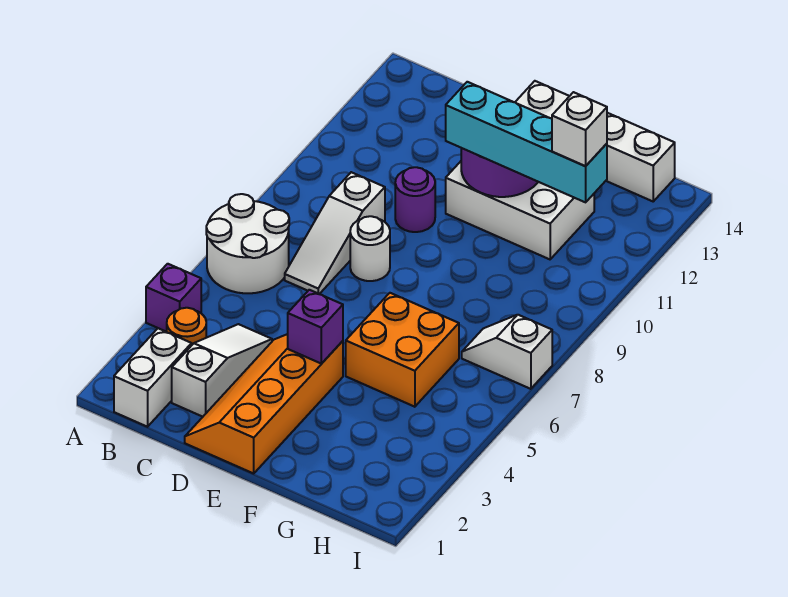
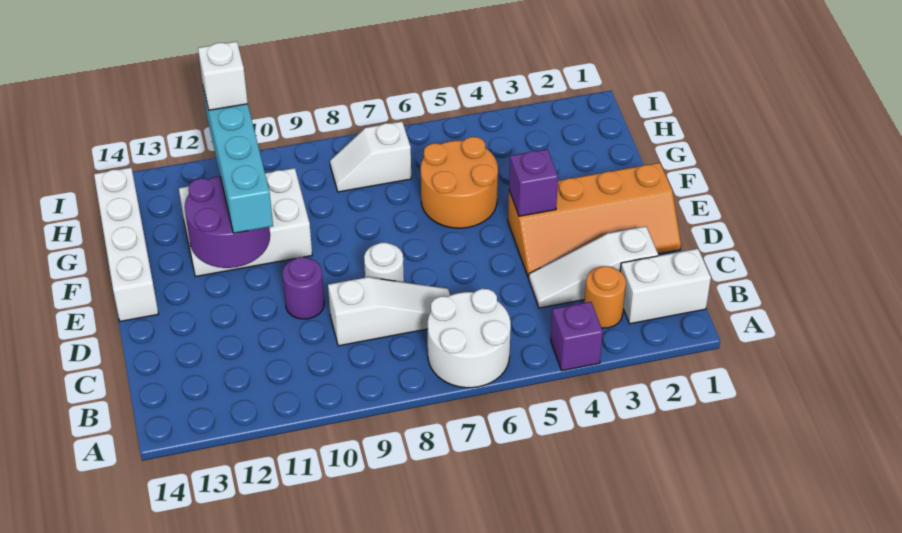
white 2x3 brick [446,161,594,259] -> white 2x3 brick turned to [179,168,312,277]
orange 2x2 brick [346,293,459,407] -> orange 2x2 round brick [421,137,498,228]
white 1x2 slope [462,315,552,389] -> white 1x2 slope turned to [330,121,411,192]

